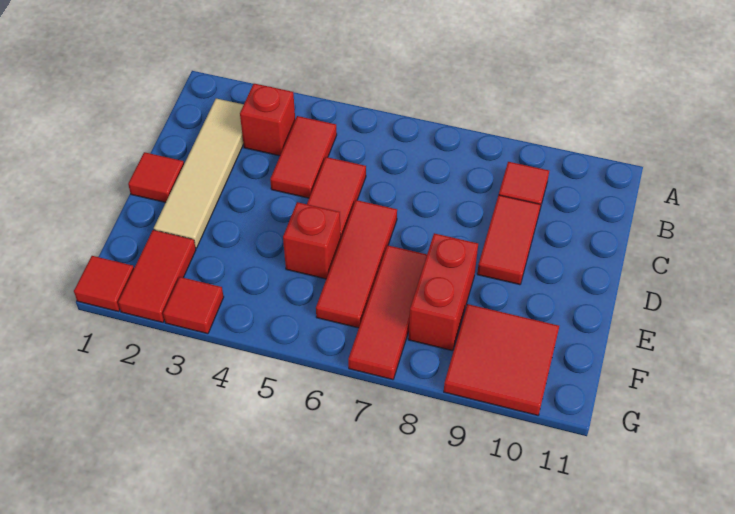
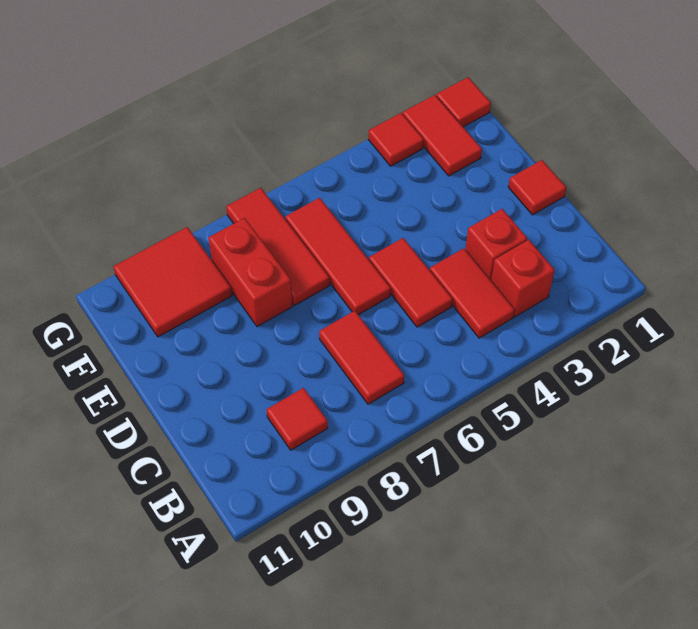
tan 1x4 tile [154,98,244,248] -> none
red 1x2 tile [477,195,541,285] -> red 1x2 tile moved to [319,311,404,404]
red 1x1 brick [283,202,341,279] -> red 1x1 brick moved to [465,209,527,280]

